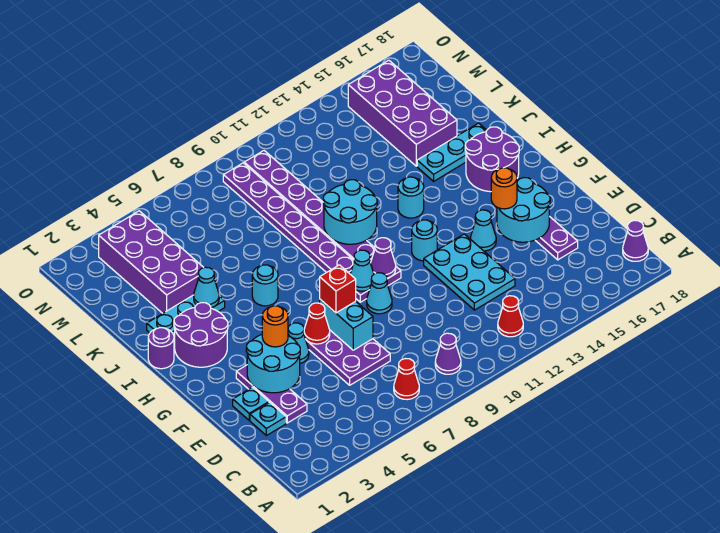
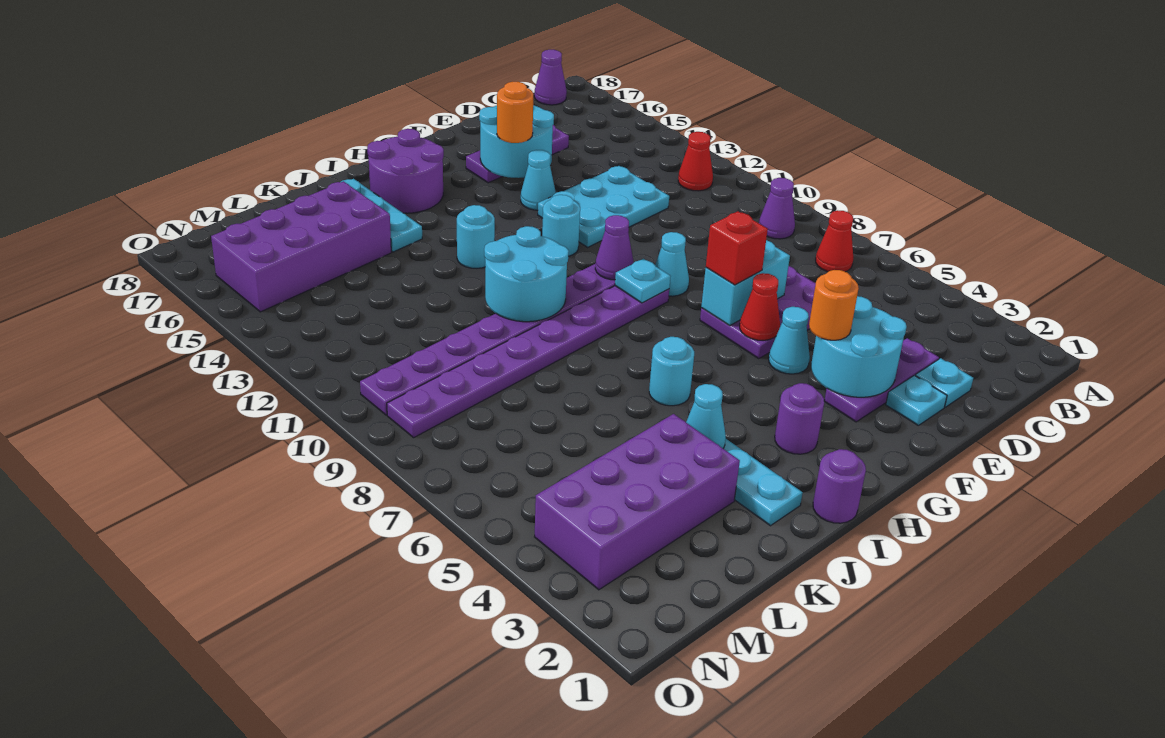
cyan 1x1 cone [350,250,374,291] -> cyan 1x1 plate [615,259,671,303]
purple 2x2 round brick [174,303,228,367] -> purple 1x1 round brick [775,383,824,454]

